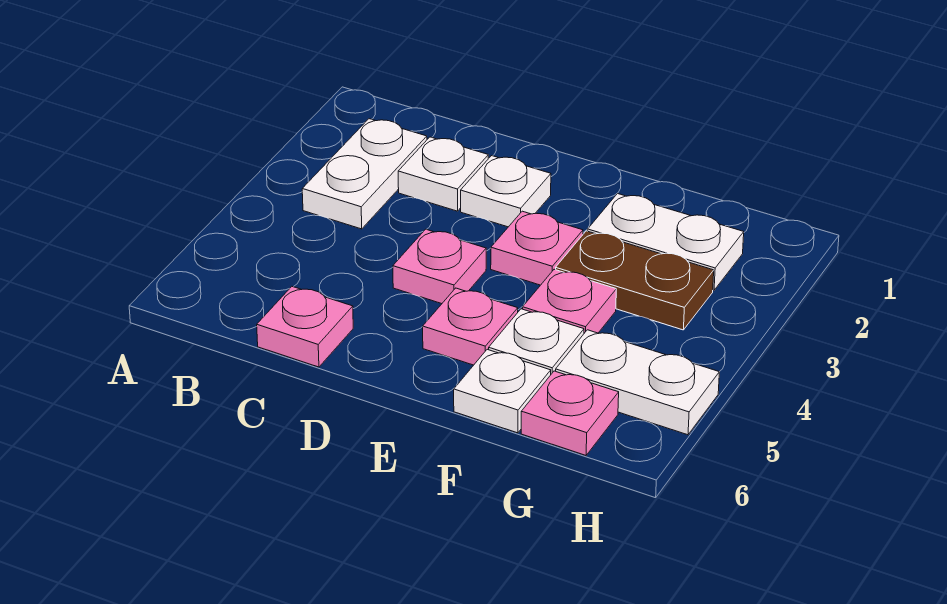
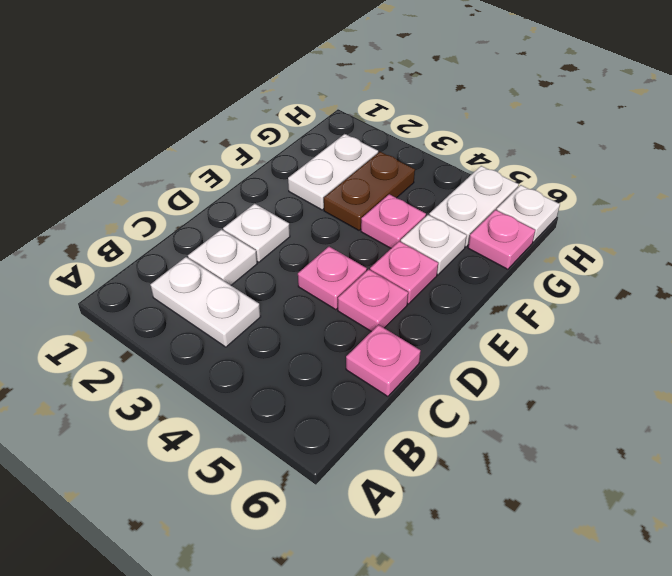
pink 1x1 plate [491,211,583,285] -> pink 1x1 plate moved to [338,269,408,332]
white 1x1 plate [454,349,551,433] -> white 1x1 plate moved to [497,185,560,242]

